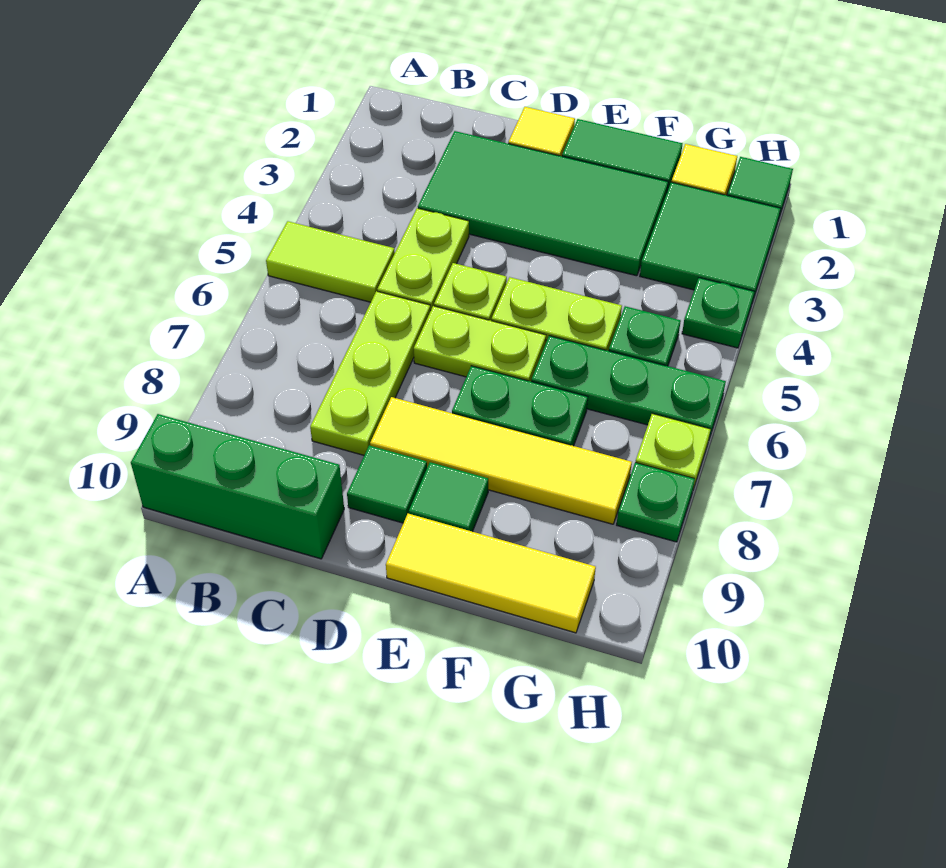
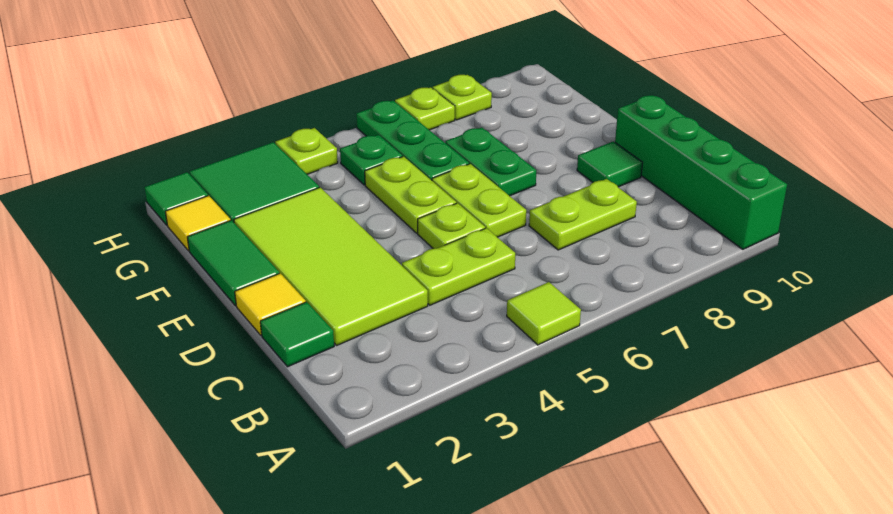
lime 1x2 tile [266,221,395,302] -> lime 1x1 tile [507,282,581,345]
green 1x3 brick [131,414,344,559] -> green 1x4 brick [615,95,787,249]
green 2x4 tile [418,131,668,276] -> lime 2x4 tile [234,187,428,345]
lime 1x3 plate [310,291,431,455] -> lime 1x2 plate [529,179,637,250]
yellow 1x4 tile [370,397,632,524] -> none
green 1x1 tile [409,462,488,532] -> green 1x1 tile moved to [260,302,334,367]
yellow 1x3 tile [386,514,596,633] -> none
green 1x1 plate [682,278,754,348] -> lime 1x1 plate [275,128,338,174]
green 1x1 plate [617,463,695,542] -> lime 1x1 plate [433,75,492,120]

